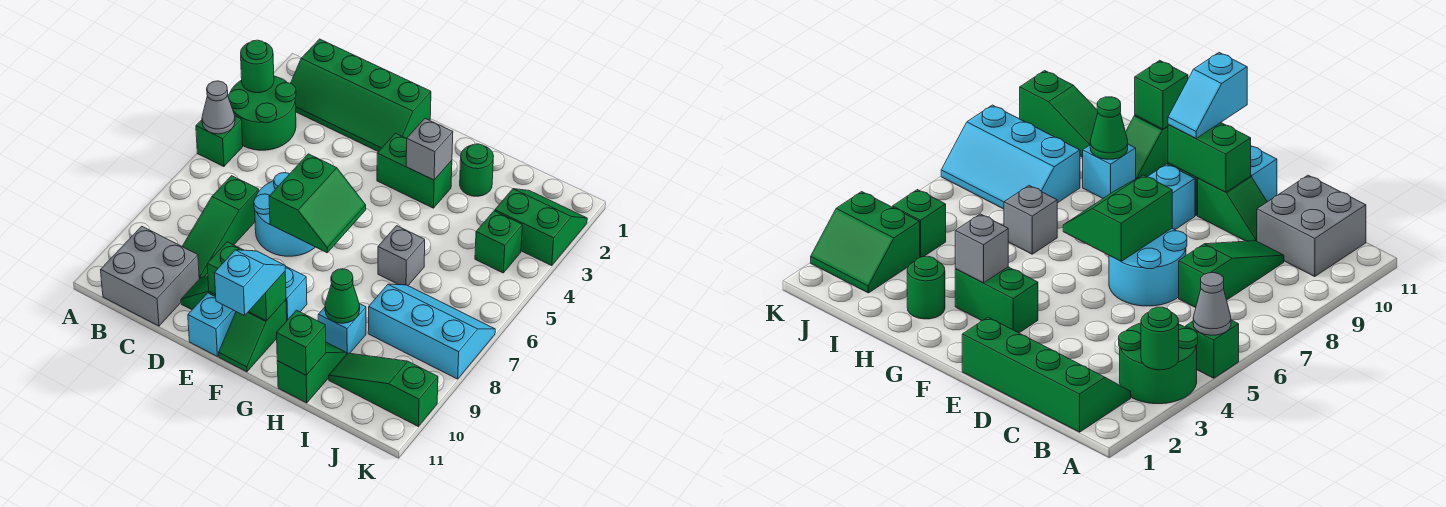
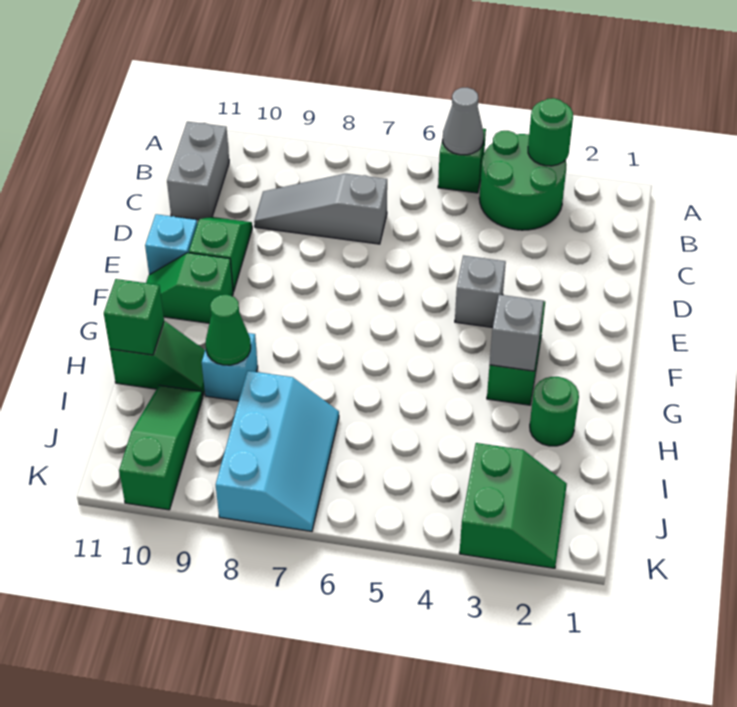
green 2x4 slope [291,39,431,152] -> none
grey 2x2 brick [101,226,199,326] -> grey 1x2 brick [167,122,229,220]
green 1x3 slope [182,176,259,279] -> grey 1x3 slope [254,174,387,244]
cyan 2x2 round brick [254,173,315,256] -> none
green 2x2 slope [269,154,366,253] -> none
green 1x2 brick [207,242,286,321] -> none
cyan 1x1 brick [285,266,307,320] -> none
cyan 1x2 slope [215,250,285,316] -> none
grey 1x1 brick [378,226,425,285] -> grey 1x1 brick moved to [455,256,506,328]
green 1x1 brick [475,211,522,273] -> none

